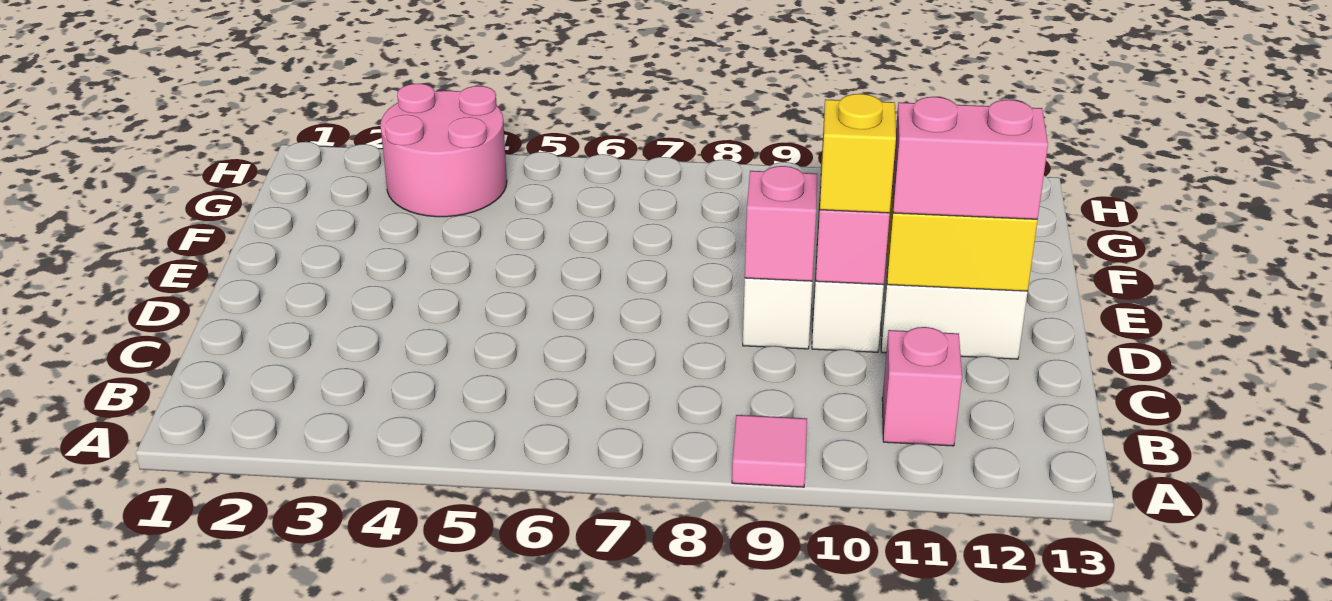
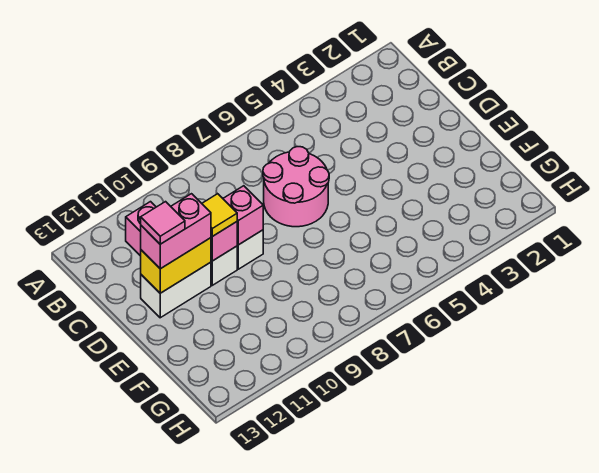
pink 1x1 tile [732,415,807,487] -> pink 1x1 tile moved to [141,202,185,244]
yellow 1x1 brick [820,94,896,213] -> yellow 1x1 tile [202,194,237,236]
pink 2x2 round brick [381,84,507,217] -> pink 2x2 round brick moved to [263,147,329,227]

